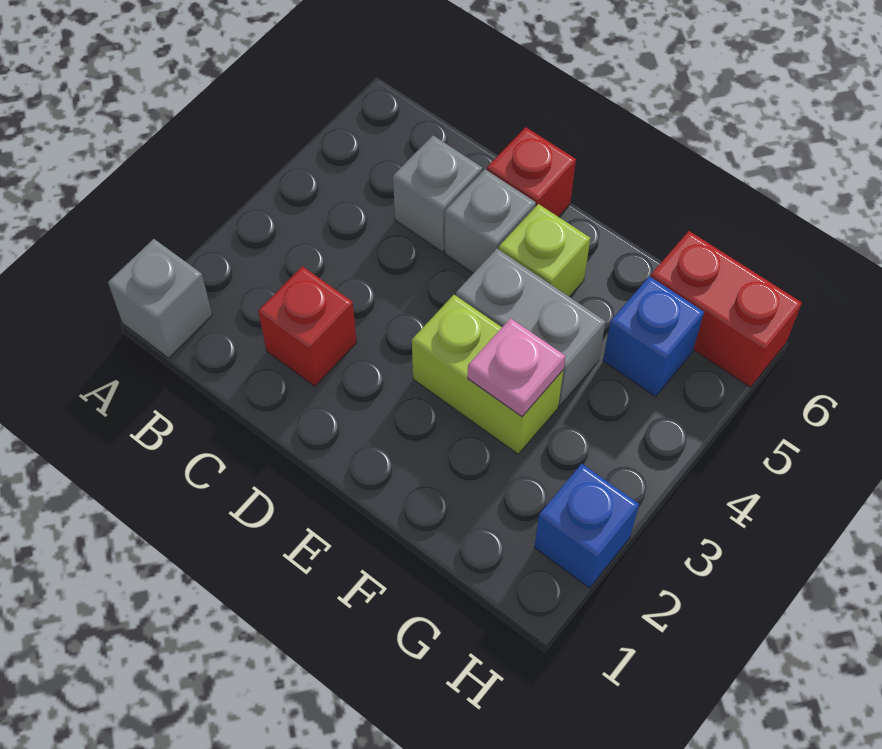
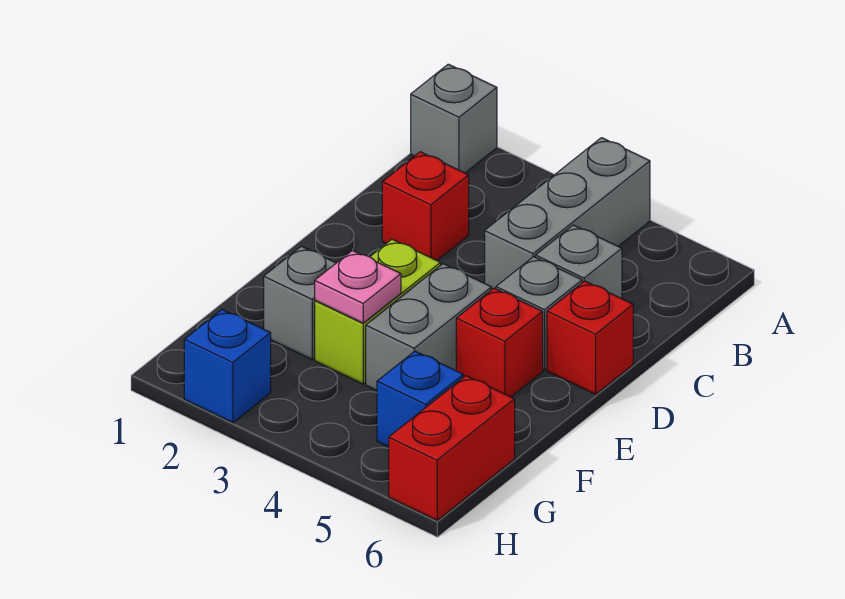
none -> grey 1x3 brick [485,138,650,289]
lime 1x1 brick [499,204,590,297] -> red 1x1 brick [456,288,543,397]
none -> grey 1x1 brick [264,246,336,360]

